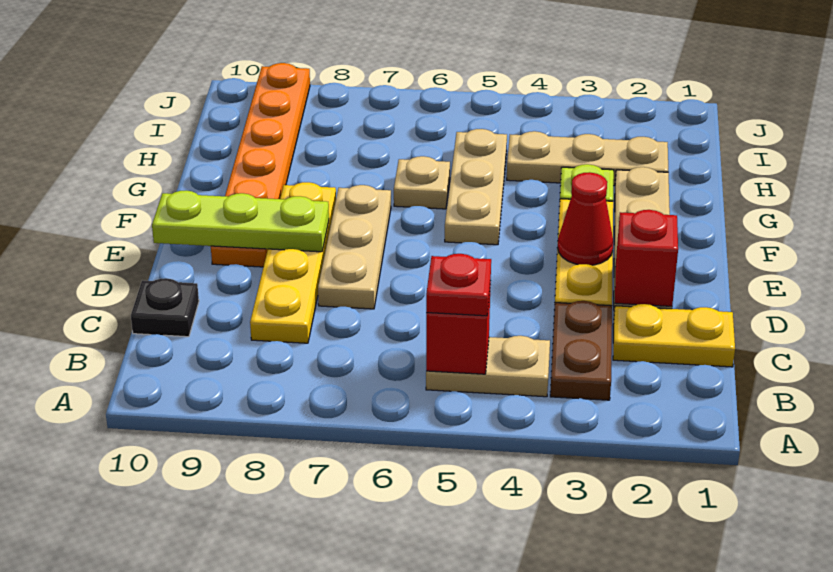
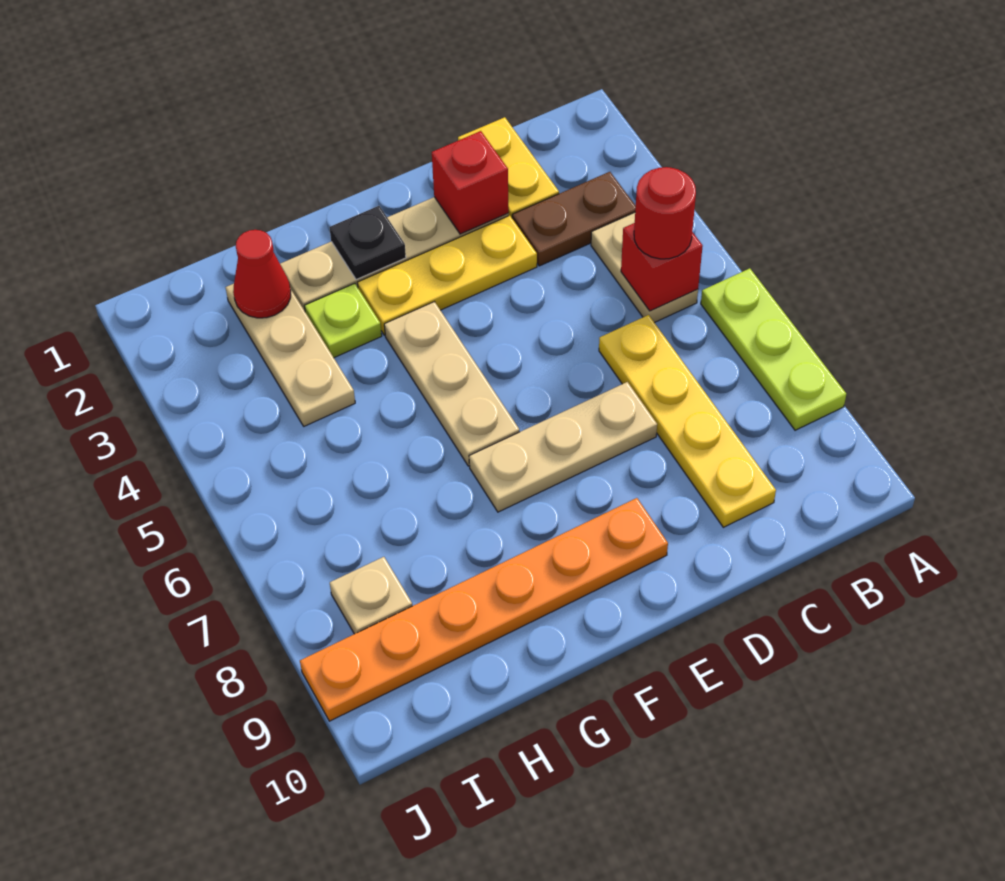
red 1x1 plate [426,254,491,316] -> red 1x1 round brick [634,167,696,259]
yellow 1x4 plate [250,182,336,343] -> yellow 1x4 plate turned to [599,315,776,527]
black 1x1 plate [131,278,199,337] -> black 1x1 plate moved to [330,206,406,280]
red 1x1 cone [558,172,613,265] -> red 1x1 cone moved to [233,230,291,318]
lime 1x3 plate [152,191,329,252] -> lime 1x3 plate moved to [701,268,846,430]
tan 1x3 plate [445,129,507,245] -> tan 1x3 plate turned to [384,302,519,466]
tan 1x1 plate [394,156,450,209] -> tan 1x1 plate moved to [330,557,412,634]

